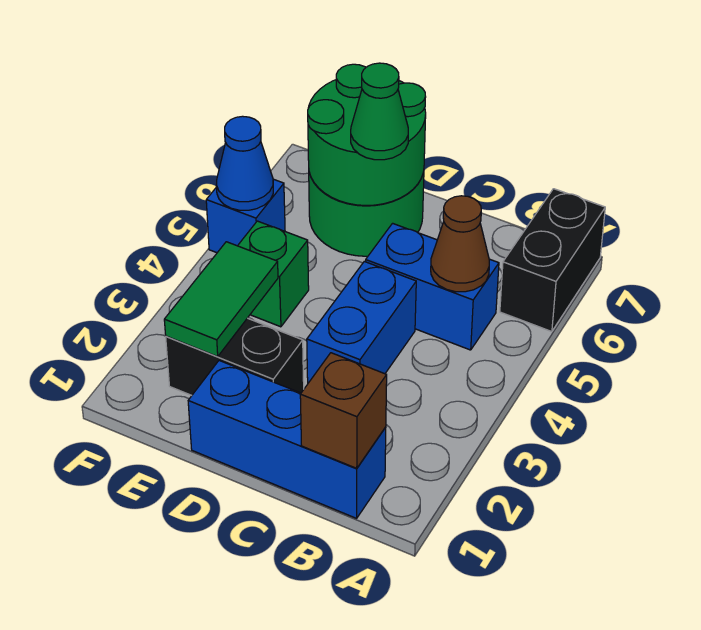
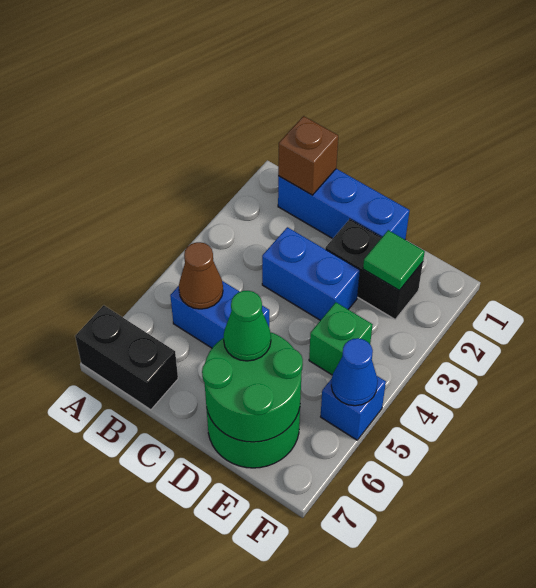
black 1x2 brick [500,189,605,332] -> black 1x2 brick turned to [75,305,178,410]
blue 1x2 brick [307,261,416,383] -> blue 1x2 brick turned to [262,227,360,320]
green 1x2 tile [164,242,278,357] -> green 1x1 tile [363,230,425,290]

